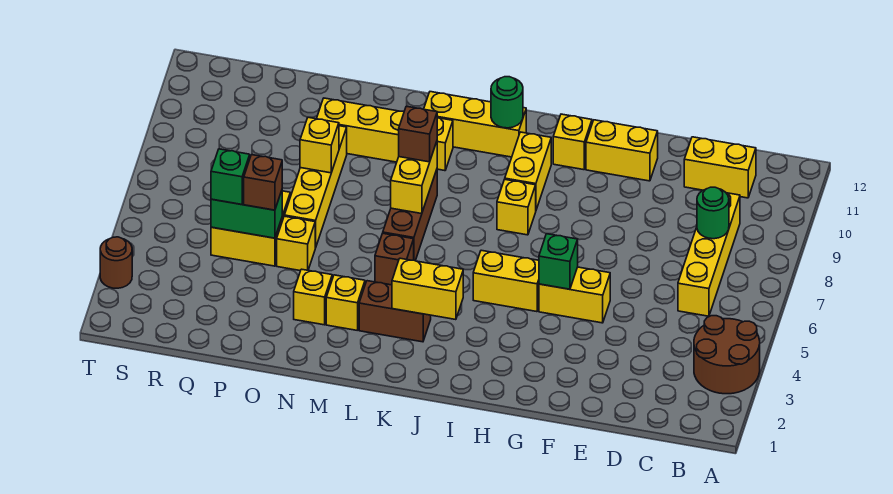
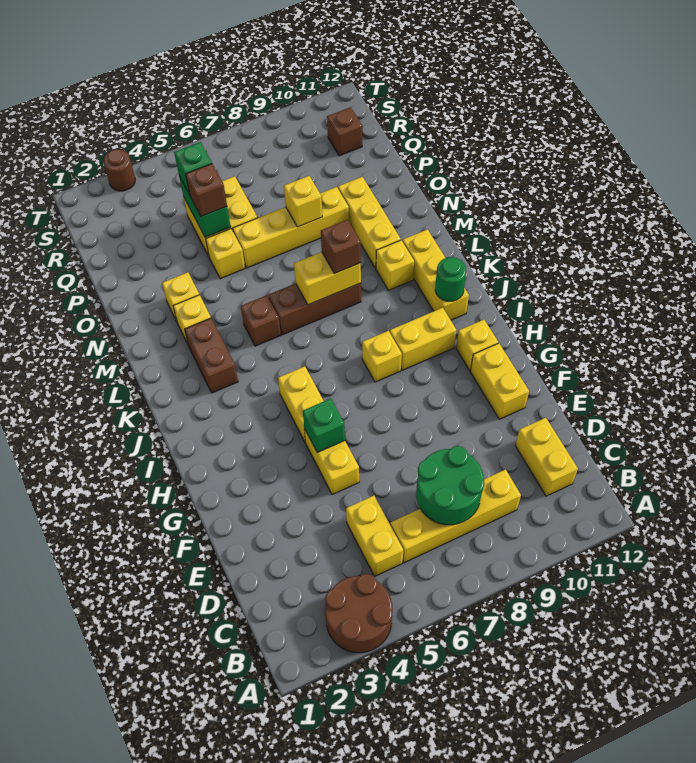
green 1x1 round brick [697,187,729,239] -> green 2x2 round brick [416,446,485,525]
yellow 1x2 brick [392,258,463,320] -> yellow 1x2 brick moved to [346,496,403,576]
none -> brown 1x1 brick [327,107,362,156]

